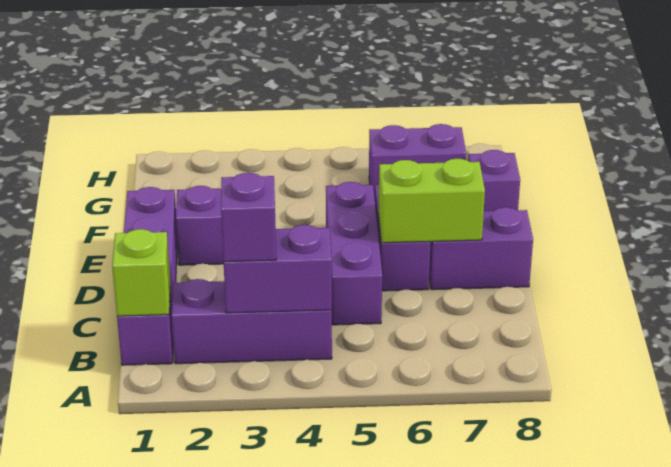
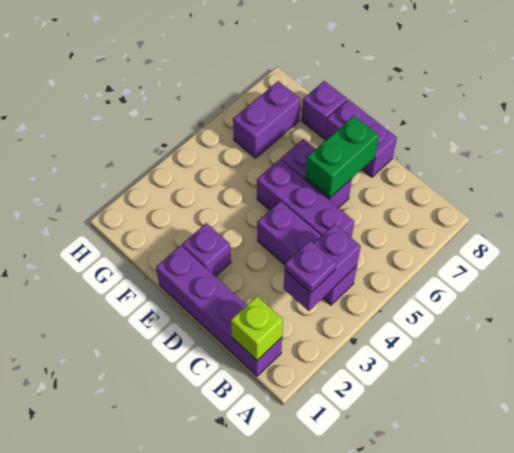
purple 1x3 brick [172,279,332,364] -> purple 1x3 brick turned to [257,201,357,305]
purple 1x1 brick [221,173,276,262] -> purple 1x1 plate [285,241,336,293]
lime 1x2 brick [378,159,485,243] -> green 1x2 brick [306,116,379,198]
purple 1x2 brick [429,207,533,290] -> purple 1x2 brick turned to [325,100,397,177]

